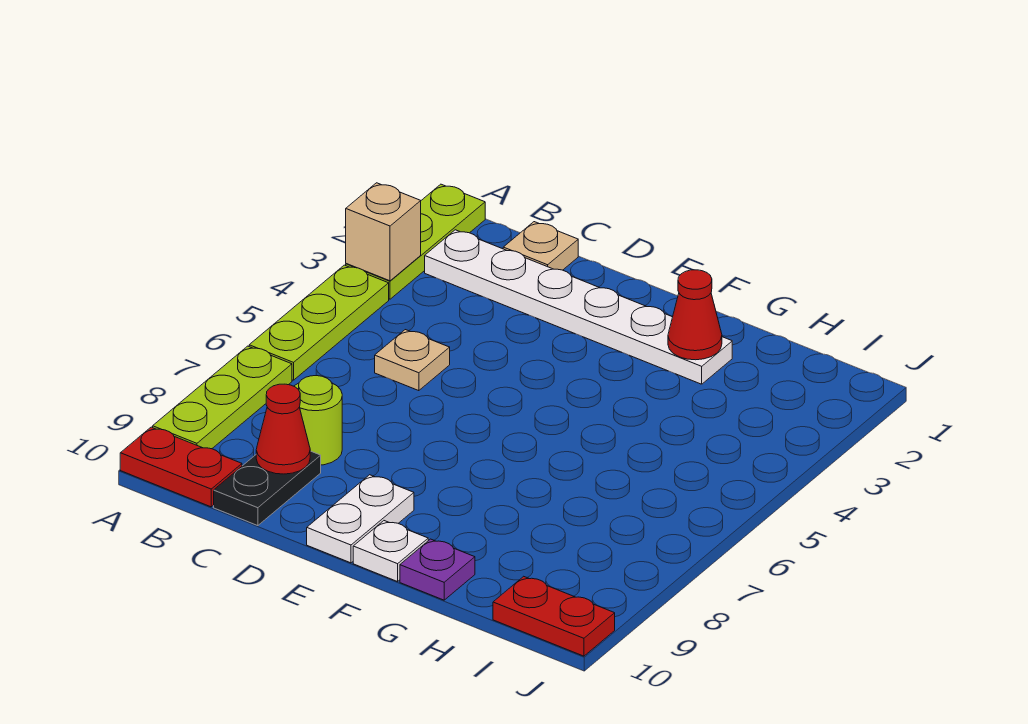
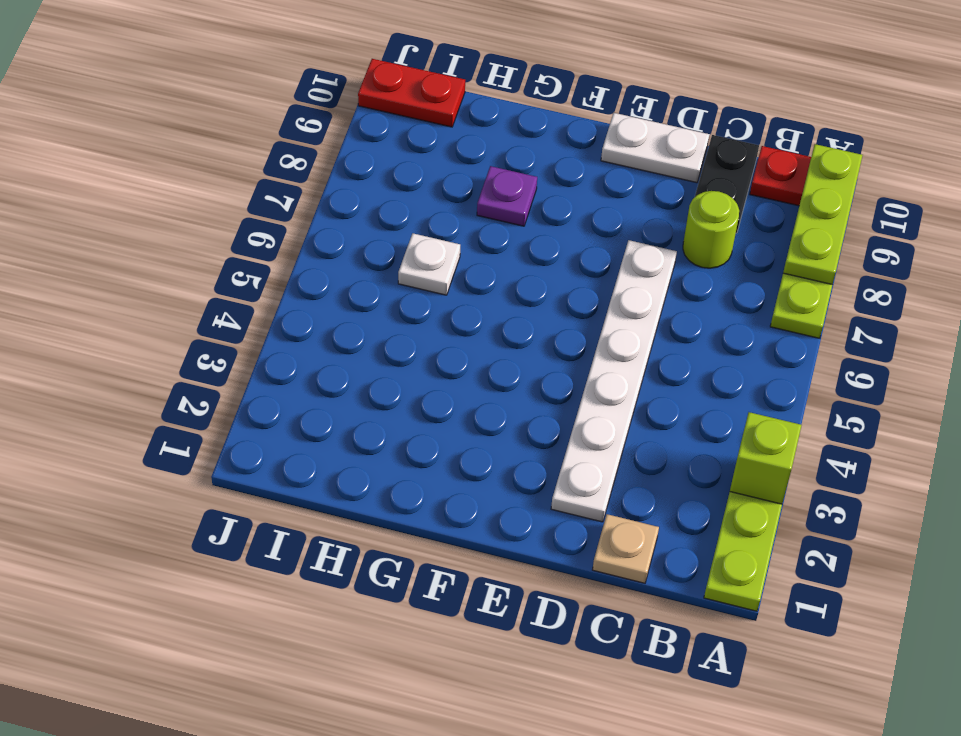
tan 1x1 brick [346,183,421,281] -> lime 1x1 brick [730,412,802,504]
lime 1x3 plate [249,265,389,380] -> lime 1x3 plate moved to [783,144,863,285]
white 1x6 plate [425,230,732,384] -> white 1x6 plate turned to [551,240,677,522]
tan 1x1 plate [375,330,450,391] -> none
red 1x1 cone [256,384,310,474] -> none
white 1x2 plate [307,475,414,563] -> white 1x2 plate turned to [601,113,710,183]
white 1x1 plate [353,521,428,582] -> white 1x1 plate moved to [398,233,460,295]
red 1x1 cone [668,270,722,360] -> none
purple 1x1 plate [400,539,475,600] -> purple 1x1 plate moved to [477,166,537,226]

